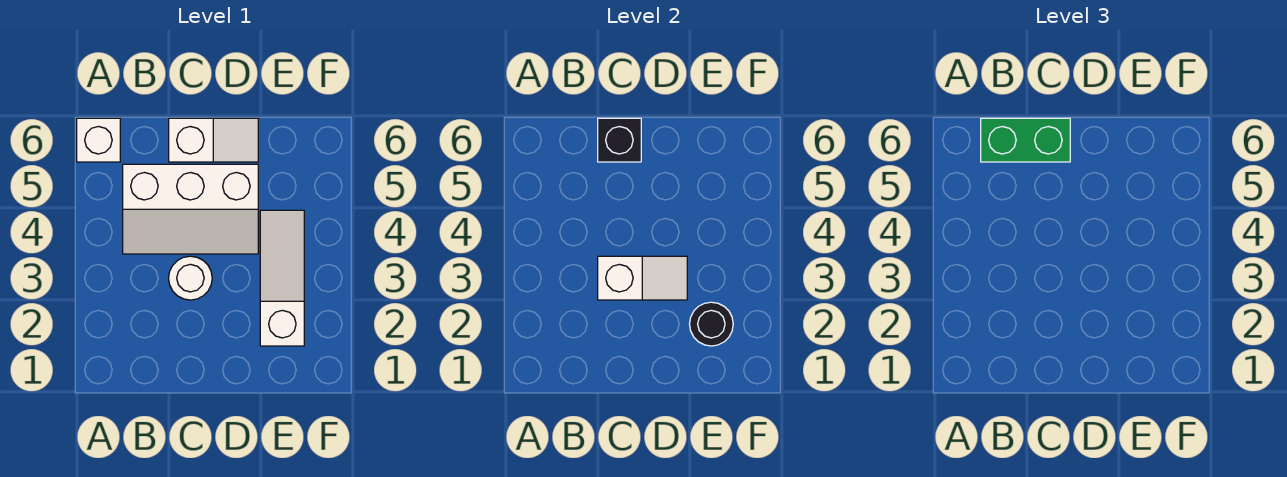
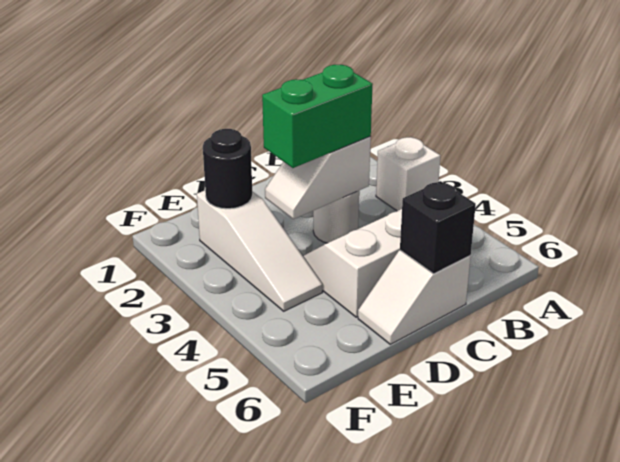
white 1x1 brick [77,118,120,162] -> white 1x1 brick moved to [376,137,440,211]
green 1x2 brick [981,118,1070,162] -> green 1x2 brick moved to [262,65,373,168]

